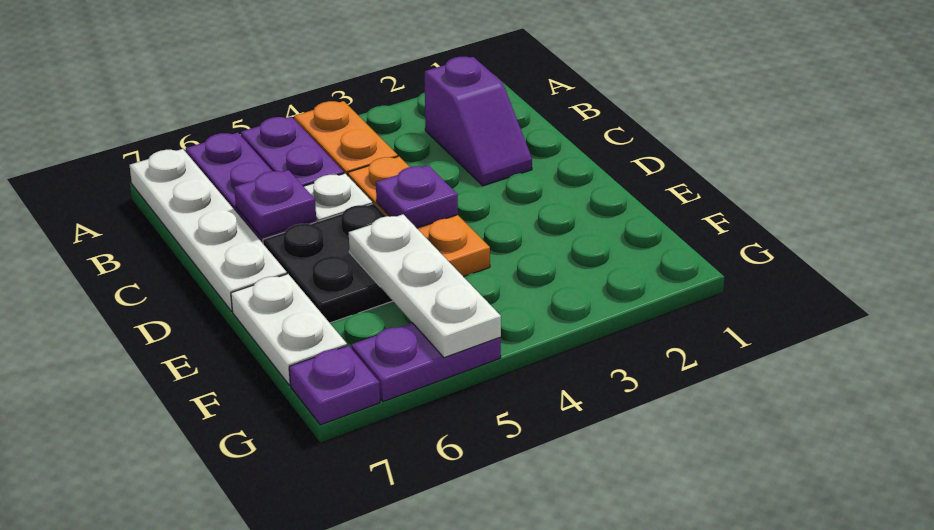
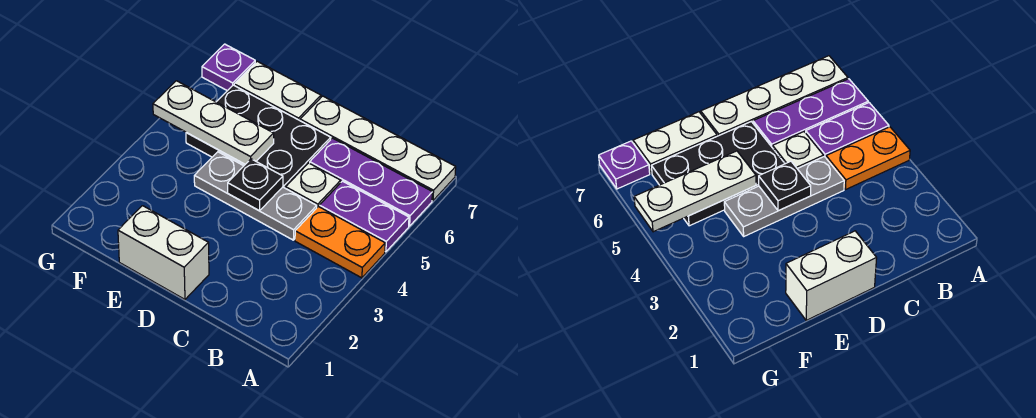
purple 1x2 slope [425,57,532,186] -> none
orange 1x3 plate [348,157,490,277] -> grey 1x3 plate [194,152,317,240]
purple 1x1 plate [234,170,316,237] -> none
none -> white 1x2 brick [118,206,209,299]
purple 1x1 plate [376,165,458,228] -> black 1x1 plate [228,159,283,211]
black 2x2 plate [263,204,392,323] -> black 2x3 plate [186,85,331,188]
purple 1x2 plate [352,323,501,402] -> none

